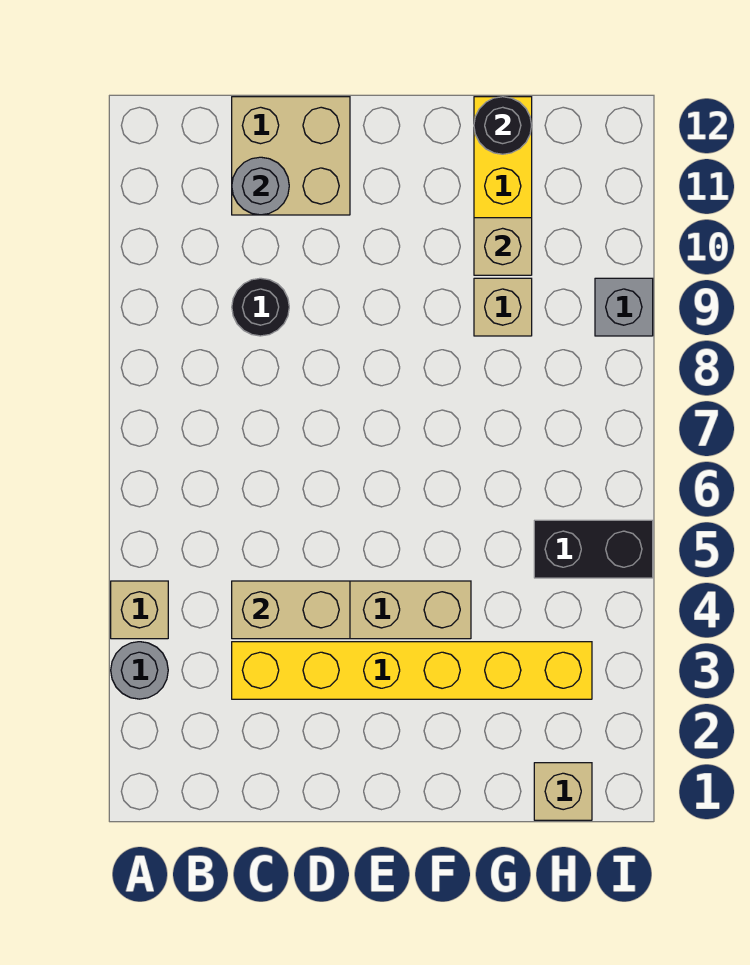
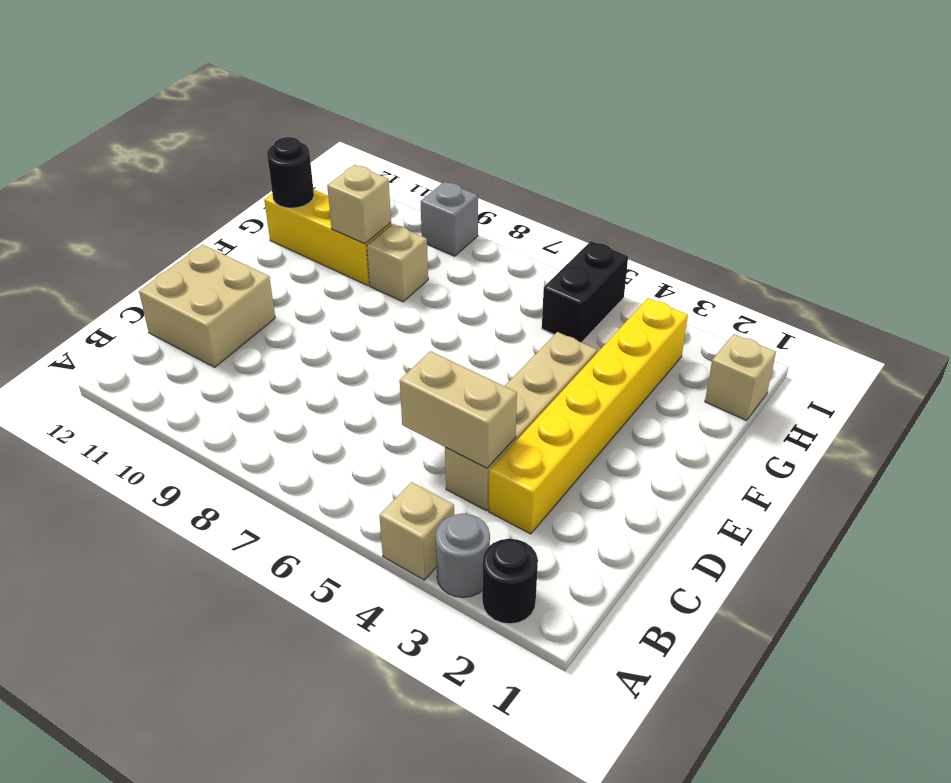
tan 1x2 brick [232,581,350,639] -> tan 1x2 brick turned to [400,351,517,468]
black 1x1 round brick [232,278,289,336] -> black 1x1 round brick moved to [482,539,538,624]
grey 1x1 round brick [232,157,289,215] -> none

